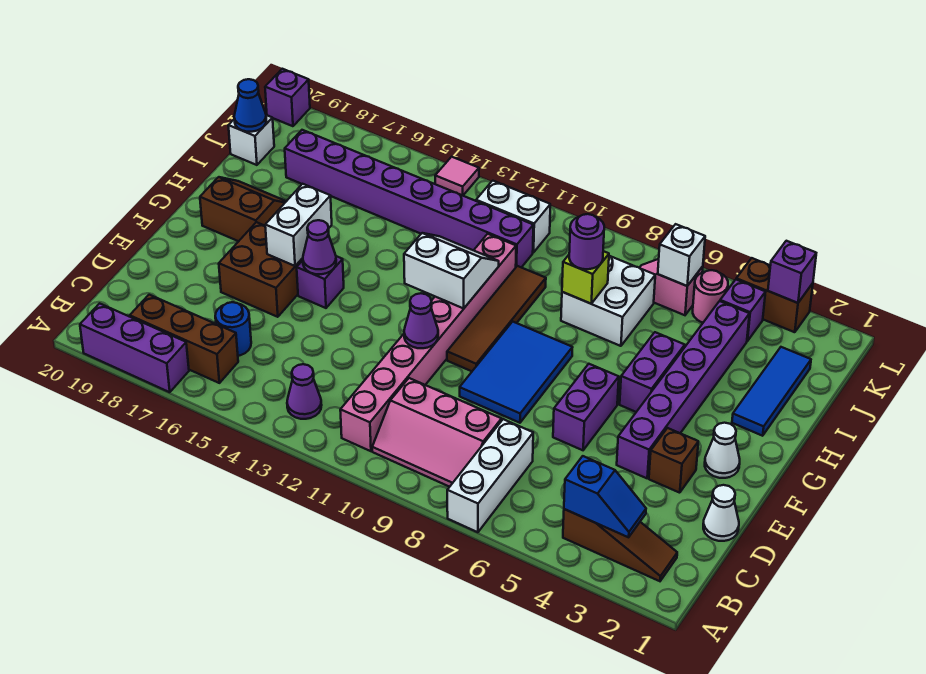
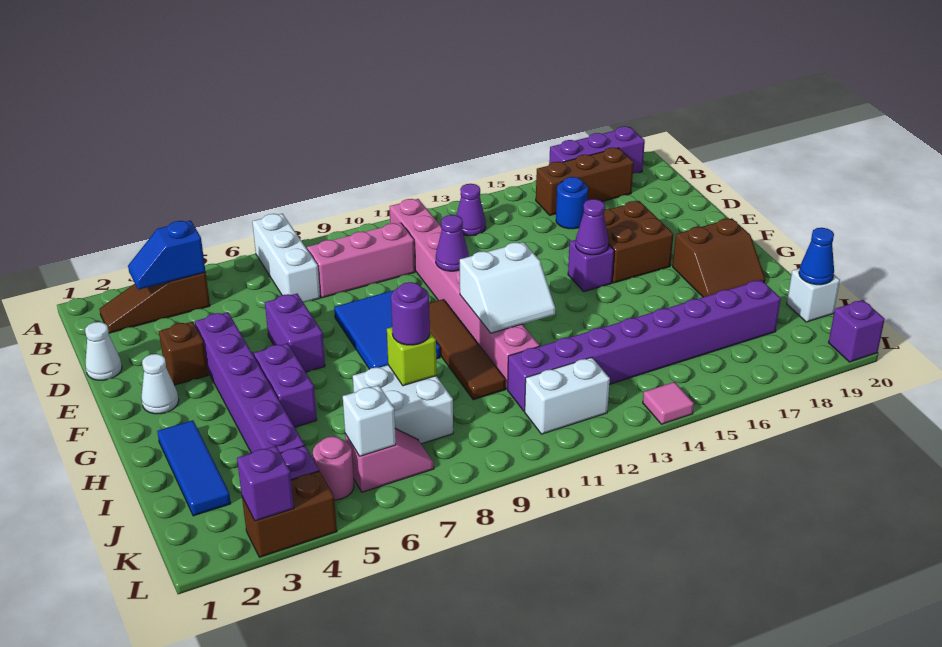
white 1x2 brick [265,184,332,266] -> none

